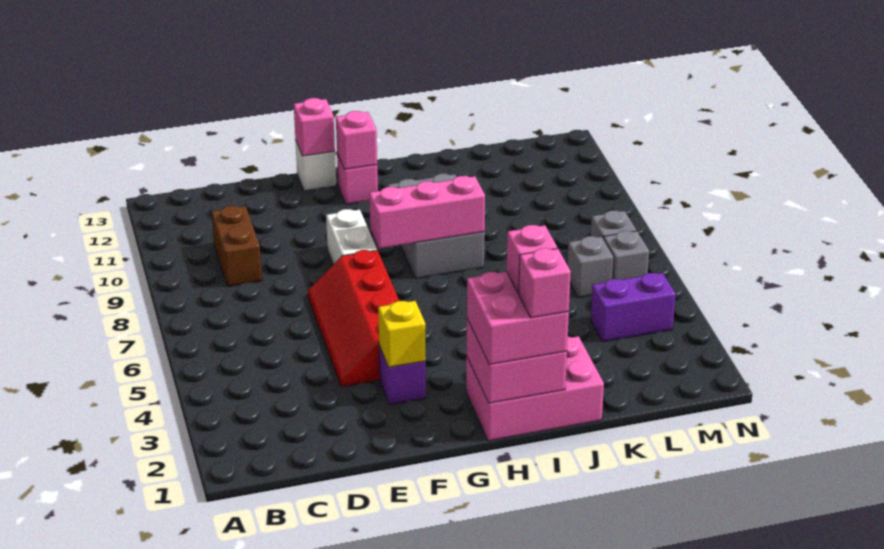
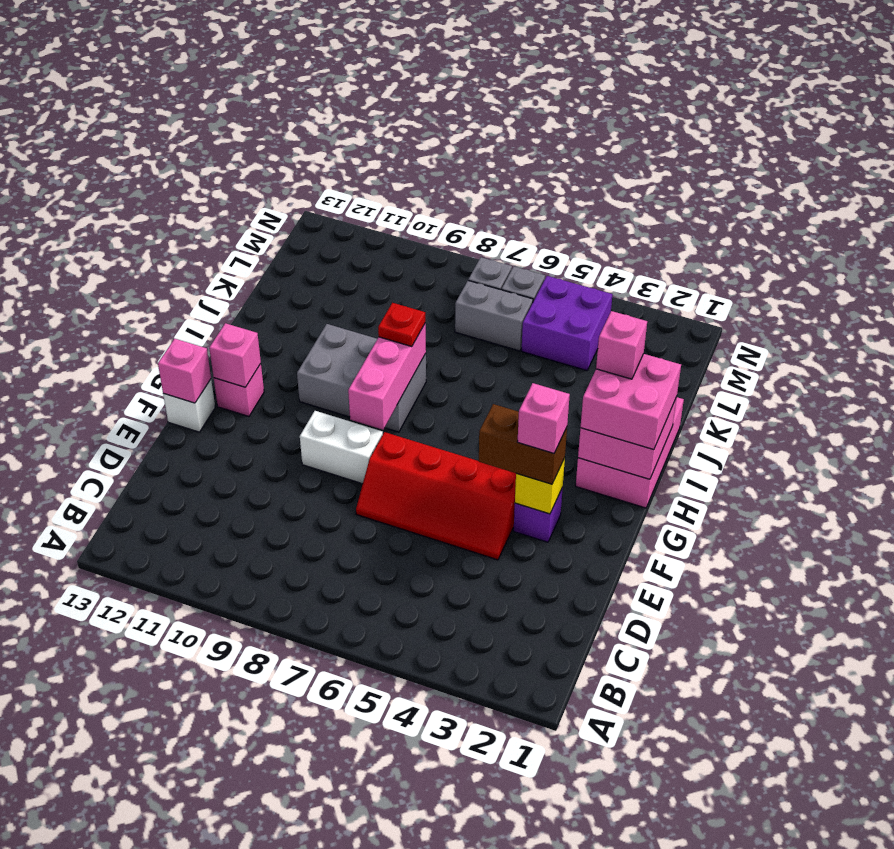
brown 1x2 brick [212,206,262,287] -> brown 1x2 brick moved to [479,404,567,484]
pink 1x1 brick [519,248,571,318] -> pink 1x1 brick moved to [518,383,570,453]
none -> red 1x1 plate [378,303,425,347]
purple 1x2 brick [591,273,675,342] -> purple 2x2 brick [522,276,613,371]
grey 1x1 brick [568,236,614,298] -> grey 1x2 brick [455,281,533,351]

